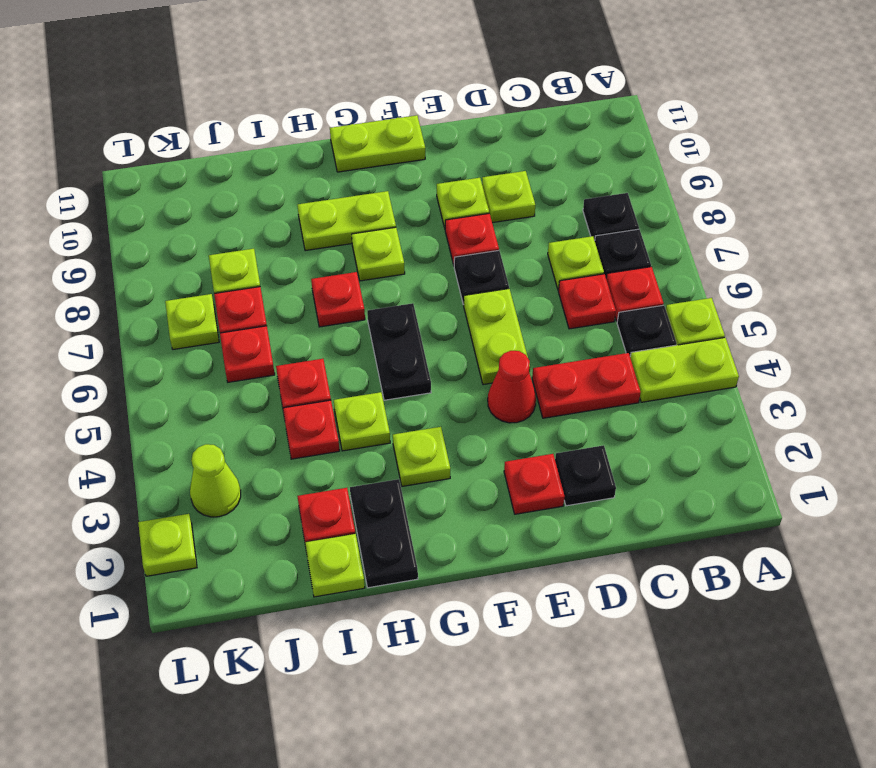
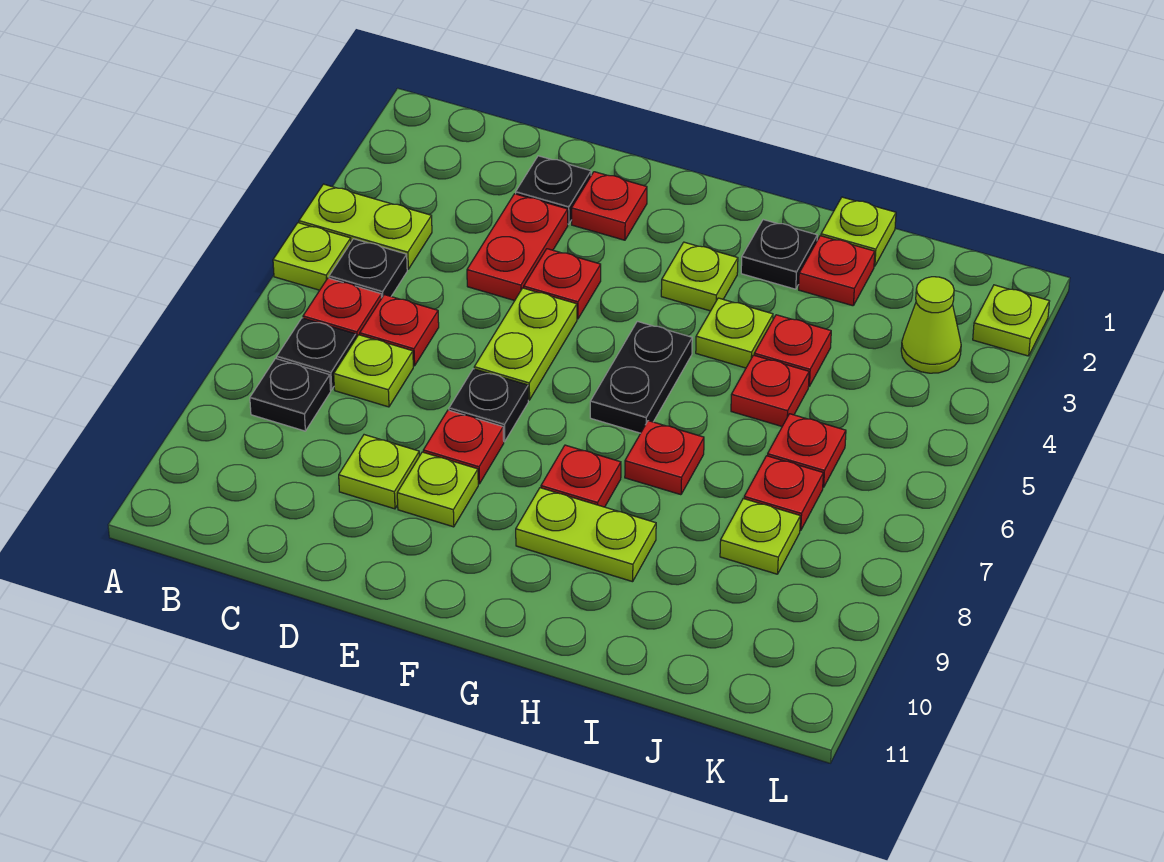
red 1x2 plate [532,353,641,418] -> red 1x2 plate turned to [467,194,568,301]
red 1x1 cone [488,351,536,423] -> red 1x1 plate [524,249,601,319]
lime 1x2 plate [330,115,425,172] -> none
lime 1x1 plate [352,227,405,281] -> red 1x1 plate [541,445,621,507]
black 1x2 plate [350,479,418,588] -> black 1x1 plate [741,220,817,289]
lime 1x1 plate [165,294,219,350] -> none

